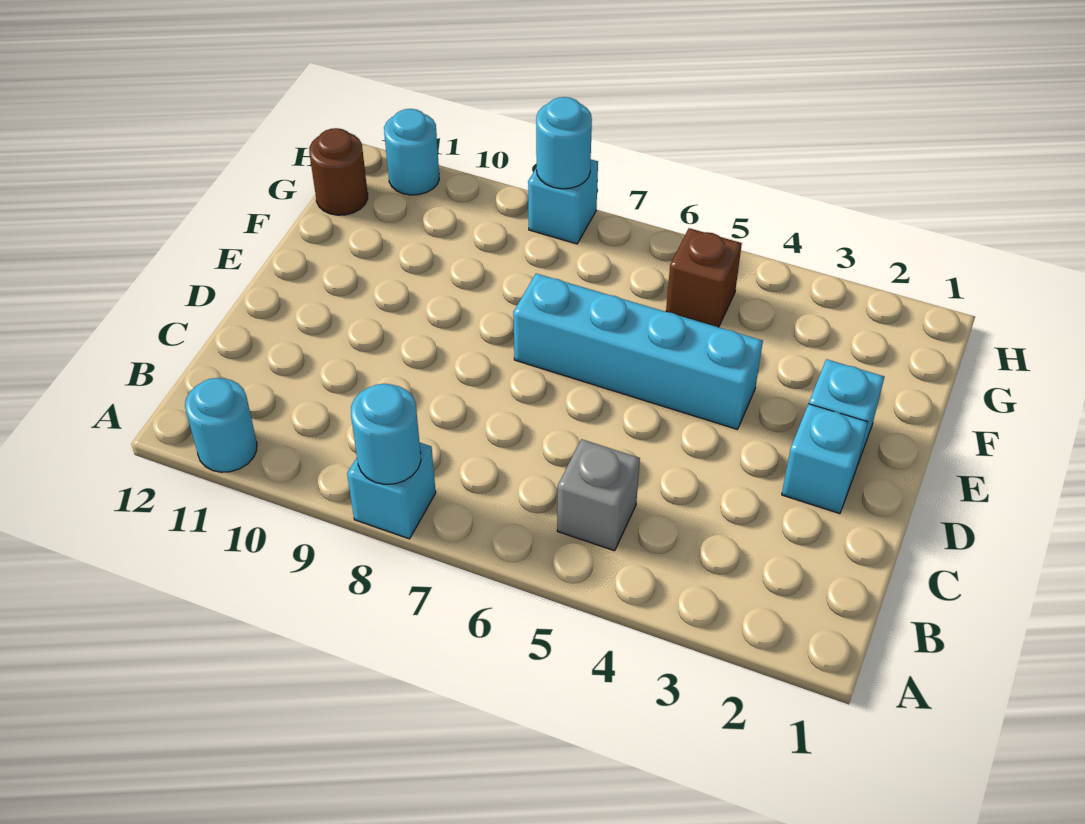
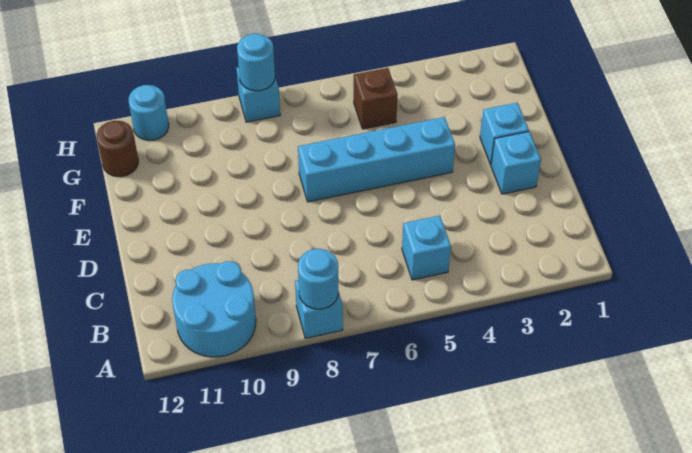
cyan 1x1 round brick [185,378,257,472] -> cyan 2x2 round brick [172,261,256,357]
grey 1x1 brick [557,439,640,551] -> cyan 1x1 brick [402,216,451,280]

